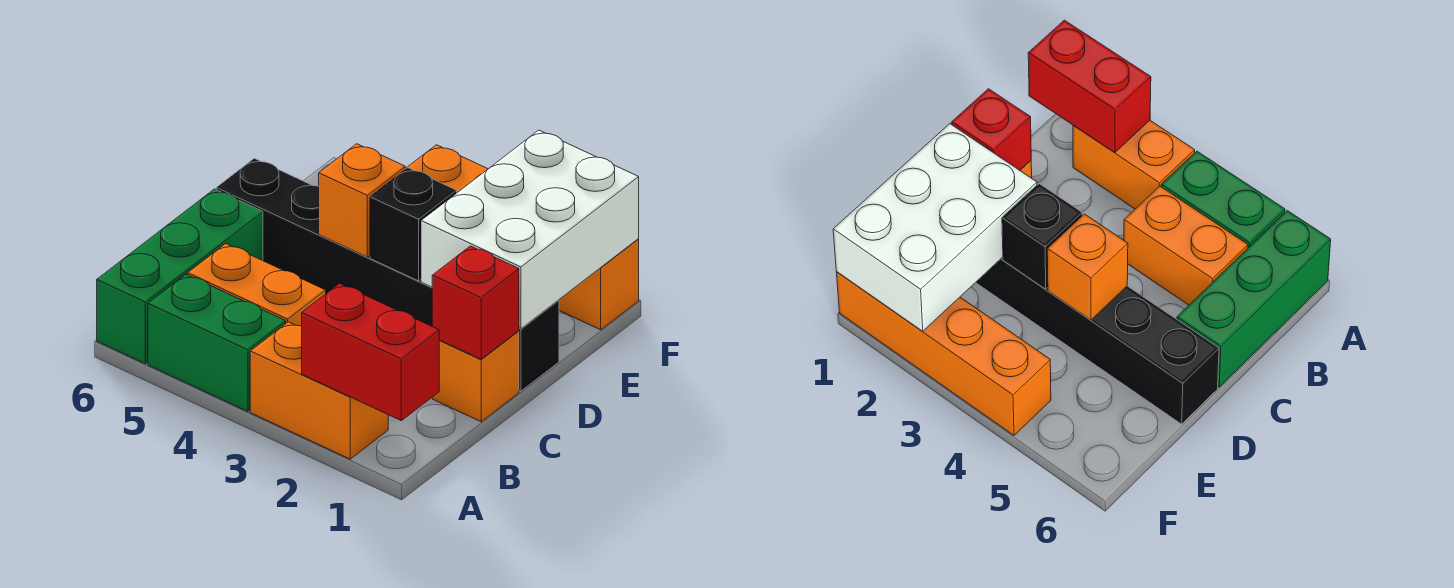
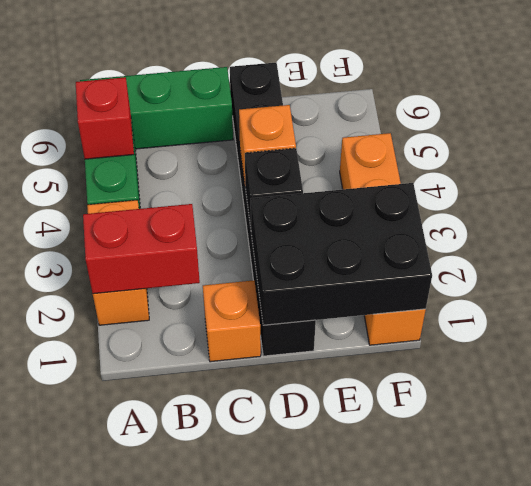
red 1x2 brick [302,283,439,421] -> red 1x2 brick turned to [83,204,200,294]
orange 1x2 brick [188,244,326,326] -> none
red 1x1 brick [432,246,519,359] -> red 1x1 brick moved to [76,77,134,159]
white 2x3 brick [421,130,639,329] -> black 2x3 brick [251,183,432,325]

